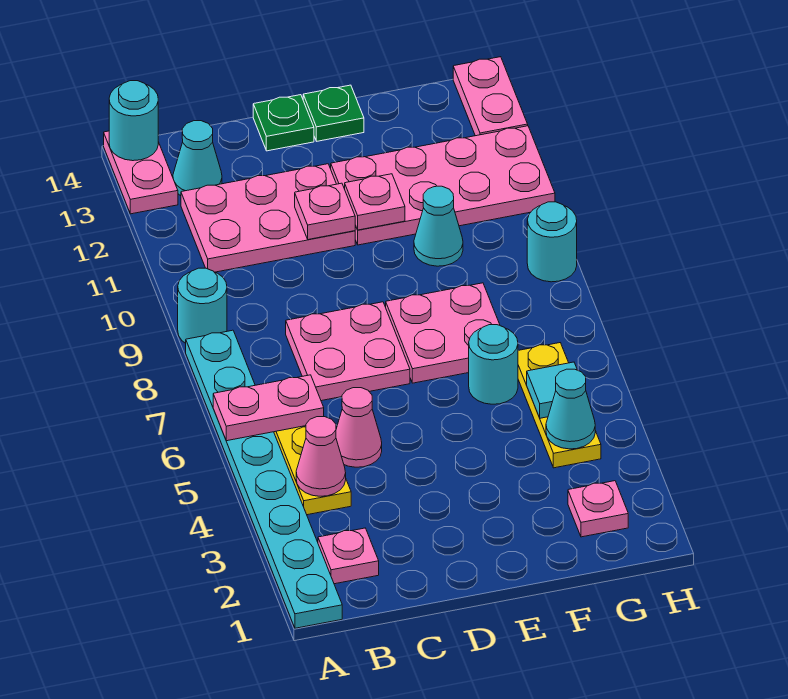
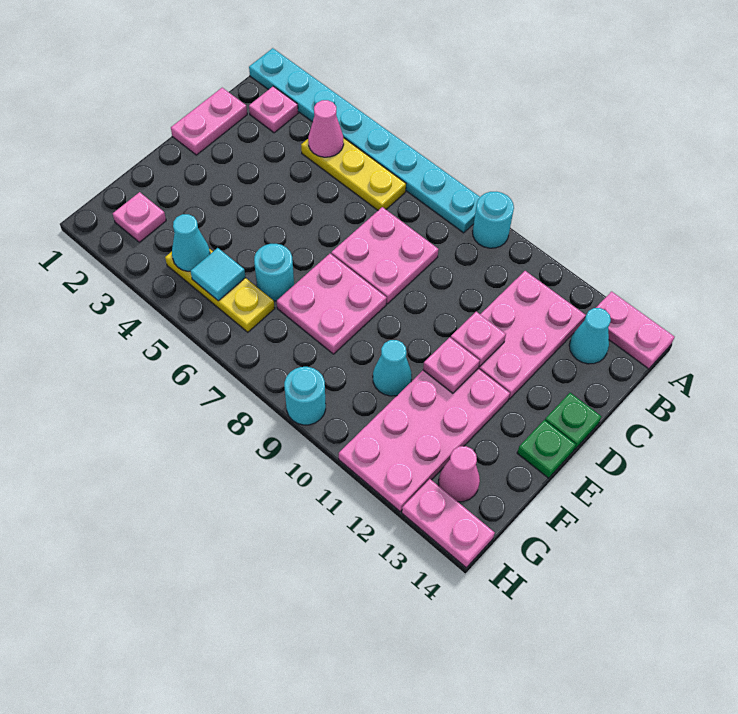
pink 1x2 plate [213,375,324,441] -> pink 1x2 plate moved to [171,88,247,155]
cyan 1x1 round brick [109,81,158,161] -> none
pink 1x1 cone [336,388,382,467] -> pink 1x1 cone moved to [439,446,480,502]

